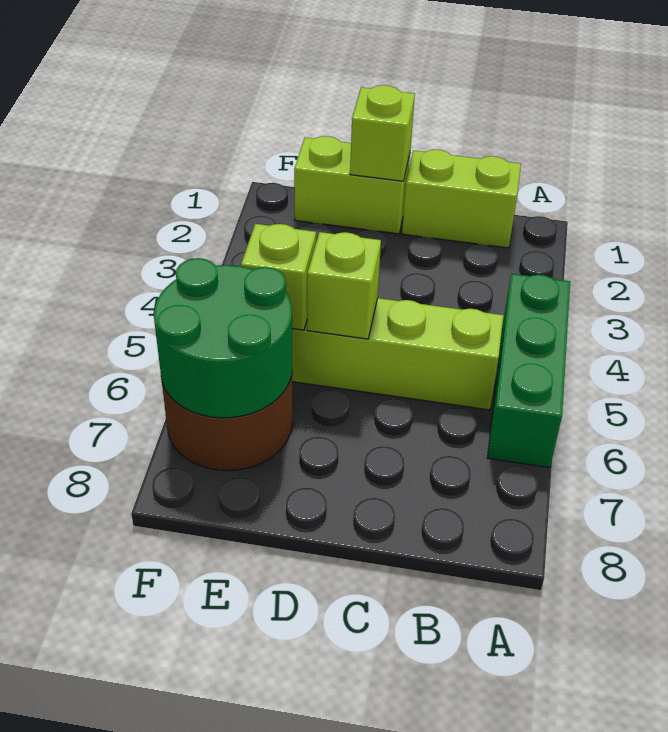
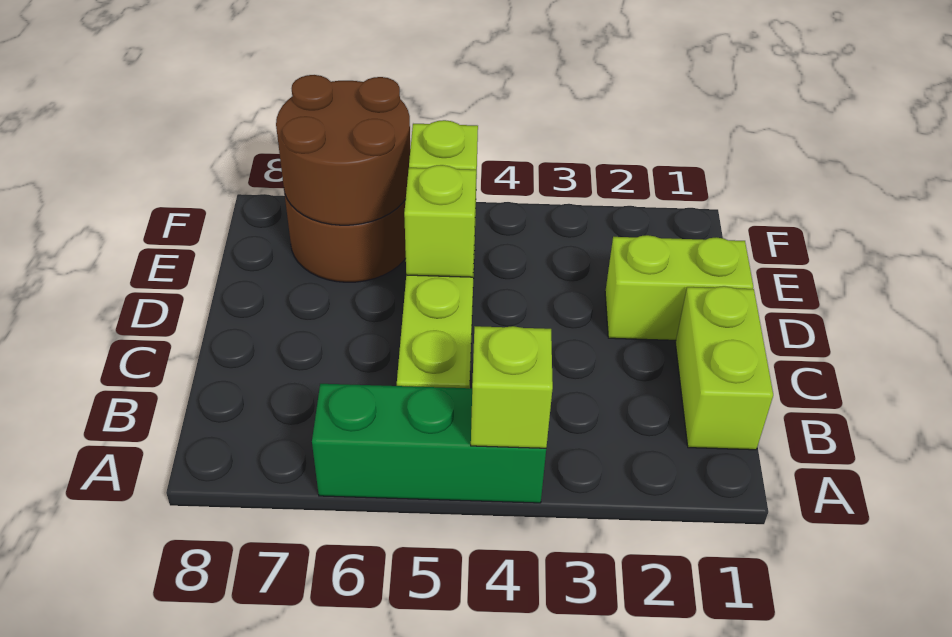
lime 1x2 brick [294,136,410,234] -> lime 1x2 brick turned to [605,235,753,340]
lime 1x1 brick [350,85,415,181] -> lime 1x1 brick moved to [471,326,553,448]
green 2x2 round brick [154,258,292,418] -> brown 2x2 round brick [276,75,410,225]

